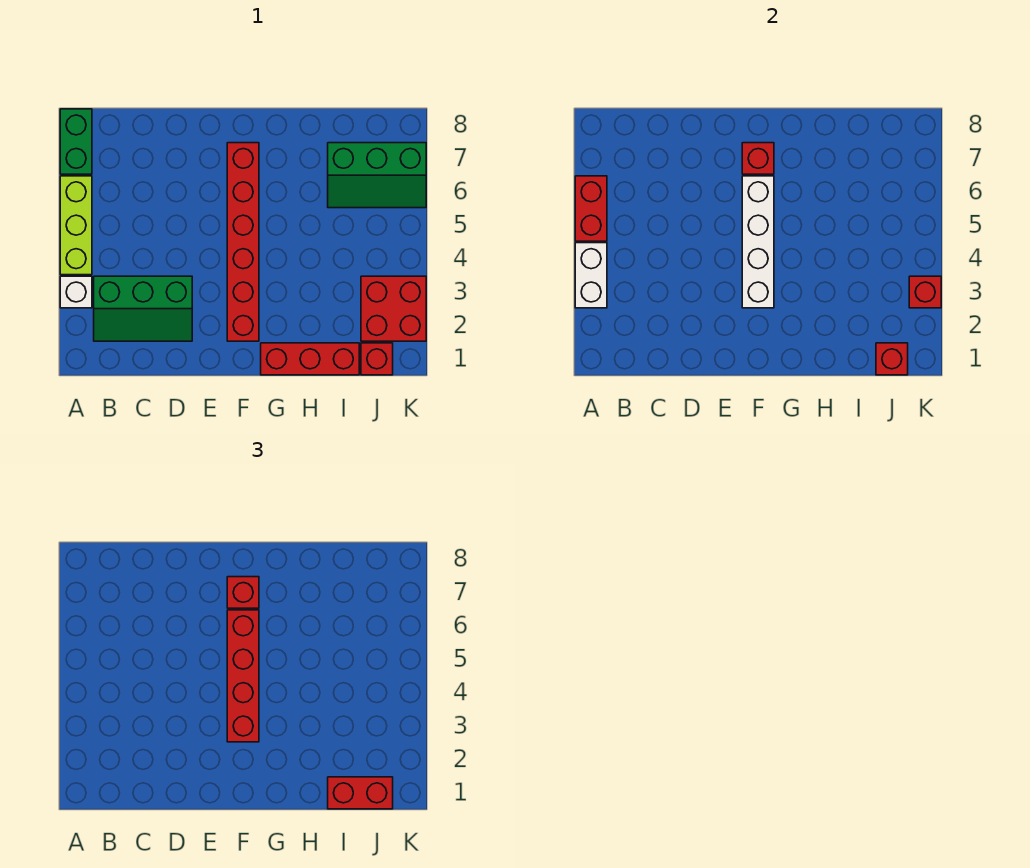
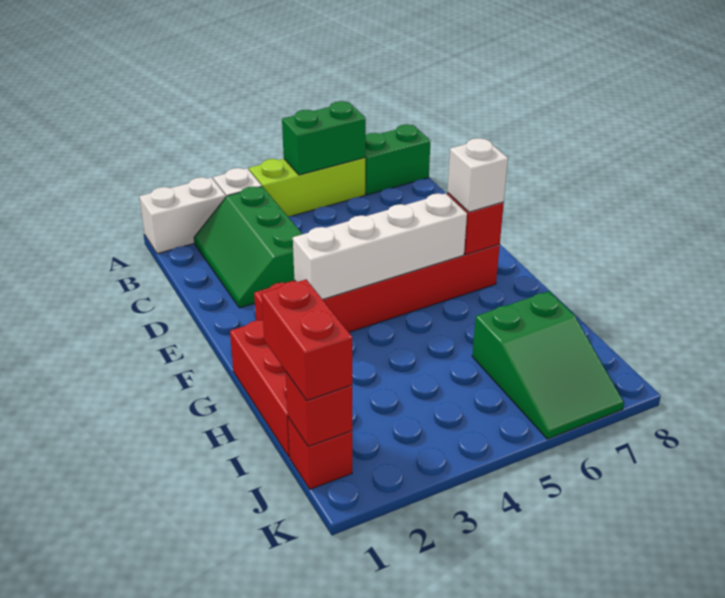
white 1x2 brick [575,243,607,308] -> white 1x2 brick moved to [139,177,226,254]
red 1x2 brick [575,176,607,241] -> green 1x2 brick [282,101,366,175]
red 1x4 brick [227,610,259,742] -> none
red 1x1 brick [227,577,259,608] -> white 1x1 brick [448,138,508,212]
green 2x3 slope [328,143,426,208] -> green 2x3 slope turned to [472,291,624,439]
red 2x2 brick [361,276,426,341] -> none
red 1x1 brick [909,276,941,308] -> none

